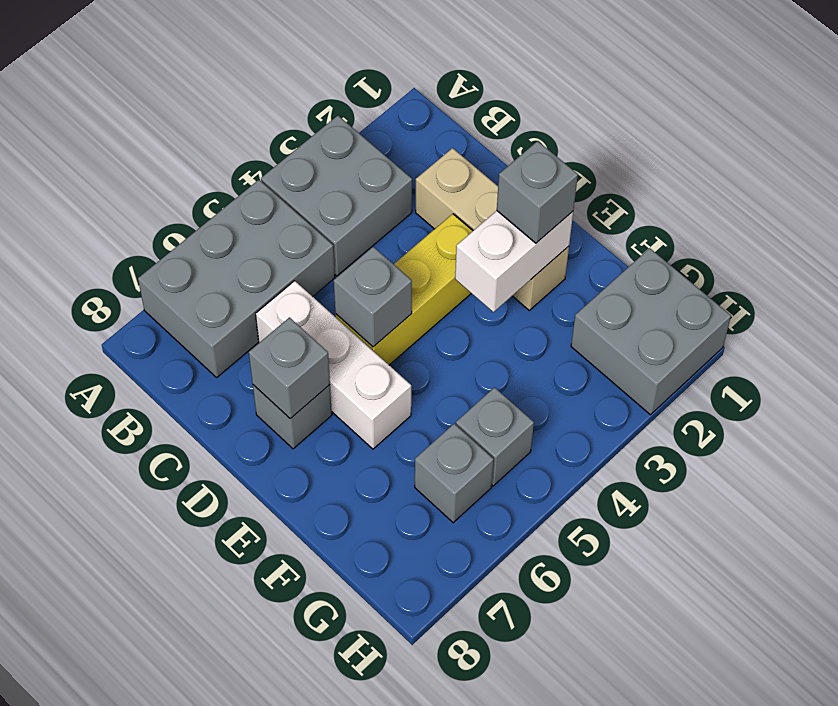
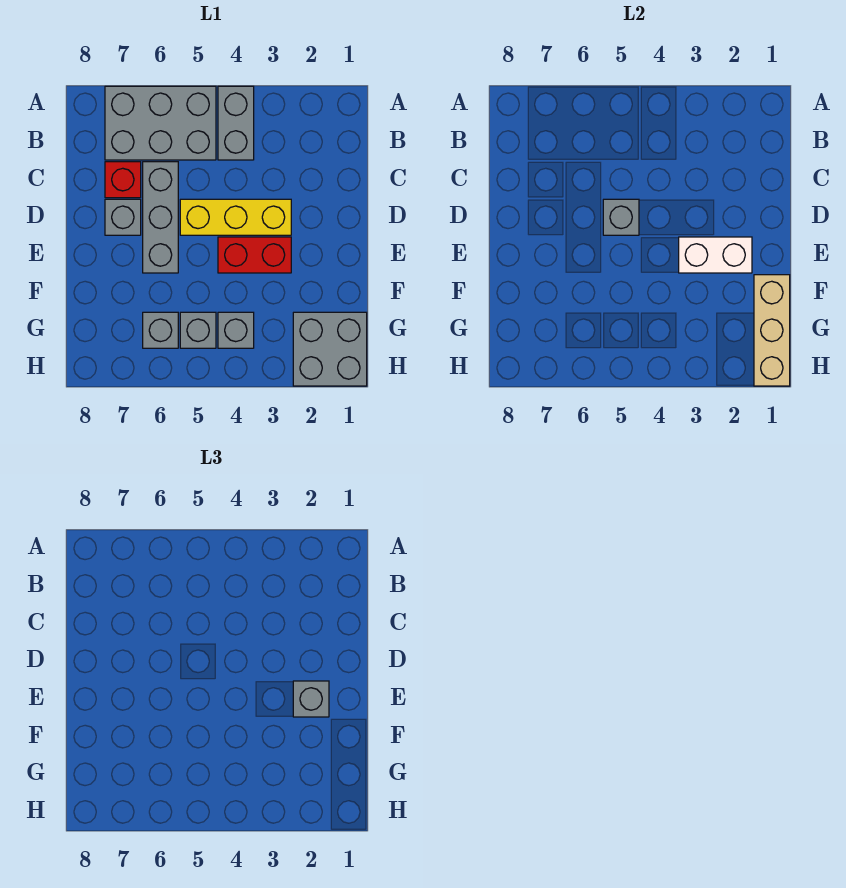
grey 2x2 brick [261,116,412,276] -> grey 1x2 brick [218,86,254,160]
tan 1x3 brick [416,148,569,310] -> tan 1x3 brick moved to [754,275,790,386]
white 1x3 brick [256,281,411,449] -> grey 1x3 brick [143,162,178,273]
none -> red 1x1 brick [105,162,141,198]
grey 1x1 brick [249,318,330,419] -> grey 1x1 brick moved to [218,312,254,348]
none -> red 1x2 brick [218,237,291,273]

